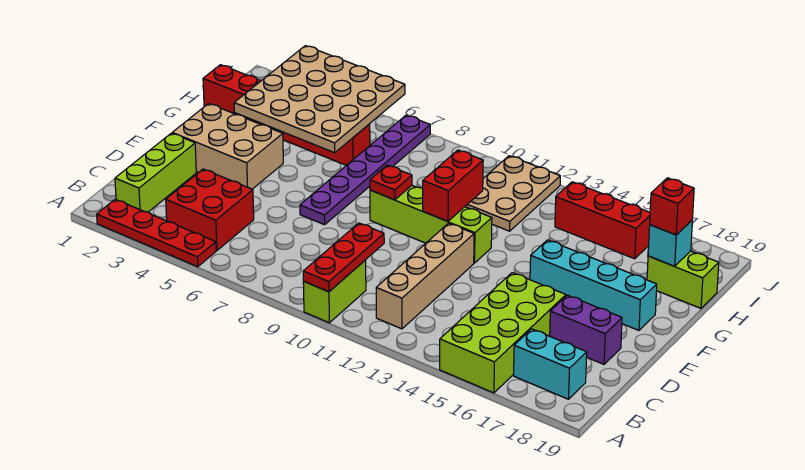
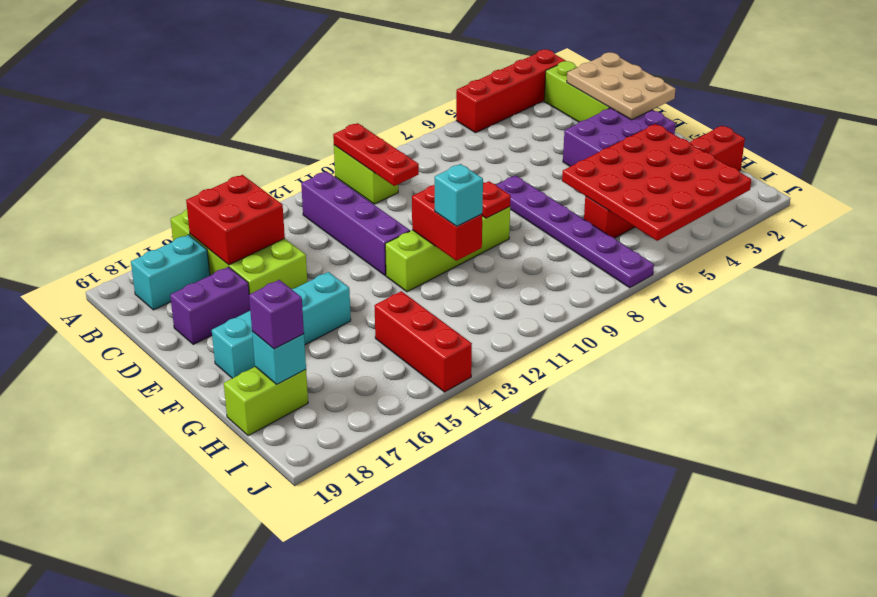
red 1x4 plate [97,199,216,267] -> red 1x4 brick [456,49,565,133]
red 2x2 brick [166,169,254,251] -> red 2x2 brick moved to [186,175,285,265]
tan 1x4 brick [376,223,474,329] -> purple 1x4 brick [301,171,410,276]
tan 2x3 brick [172,104,283,189] -> purple 2x3 brick [563,108,676,166]
tan 4x4 plate [234,46,405,153] -> red 4x4 plate [562,124,752,241]
none -> cyan 1x1 brick [435,164,483,226]
tan 2x3 plate [465,156,560,231] -> tan 2x3 plate moved to [567,52,676,120]
red 1x1 brick [650,178,694,235] -> purple 1x1 brick [249,280,304,349]
red 1x3 brick [555,182,650,259] -> red 1x3 brick turned to [374,291,472,392]

